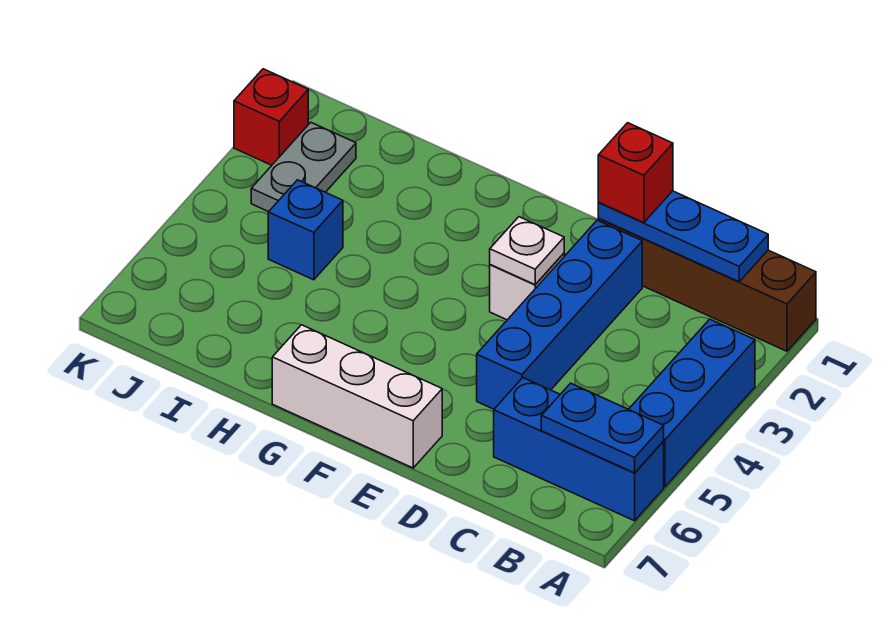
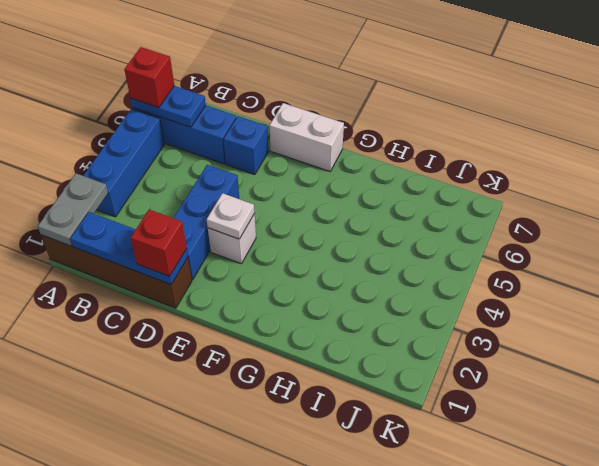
blue 1x4 brick [477,220,642,409] -> blue 1x3 brick [174,165,239,279]
white 1x3 brick [272,325,442,468] -> white 1x2 brick [270,103,344,171]
blue 1x1 brick [268,180,343,280] -> blue 1x1 brick moved to [224,116,268,175]
grey 1x2 plate [251,122,356,212] -> grey 1x2 plate moved to [38,173,108,246]
red 1x1 brick [234,69,308,165] -> red 1x1 brick moved to [124,47,174,108]

